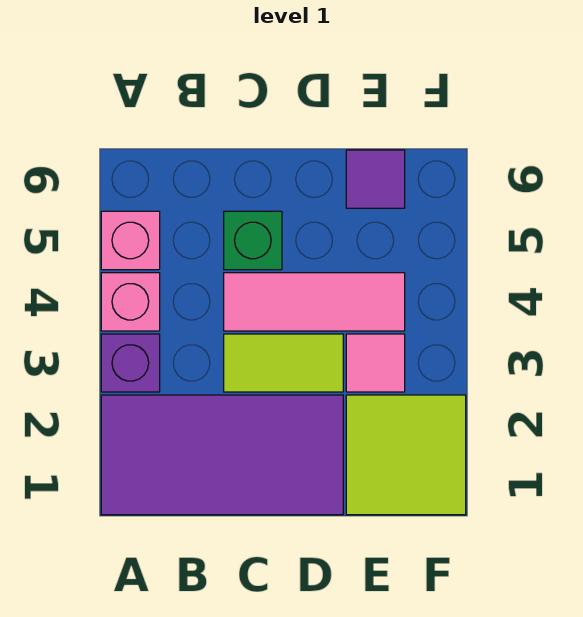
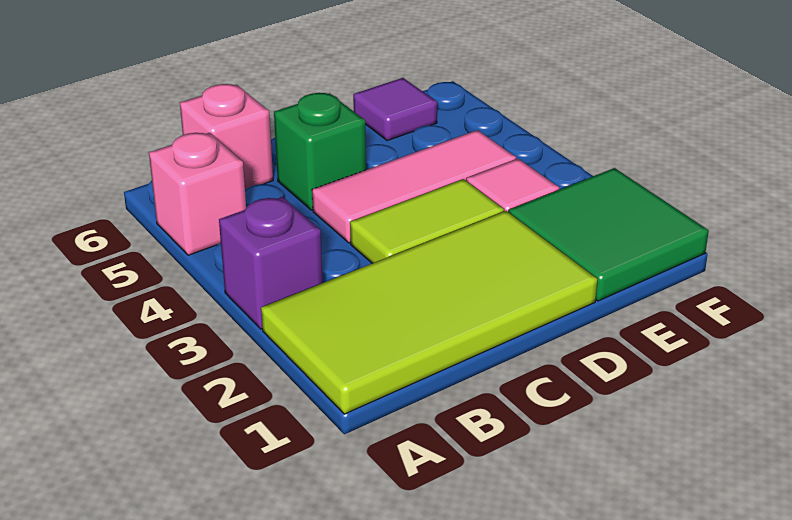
purple 2x4 tile [101,395,343,515] -> lime 2x4 tile [261,211,597,414]
pink 1x1 brick [101,273,160,331] -> pink 1x1 brick moved to [180,84,273,190]
lime 2x2 tile [346,395,466,515] -> green 2x2 tile [509,168,709,301]

